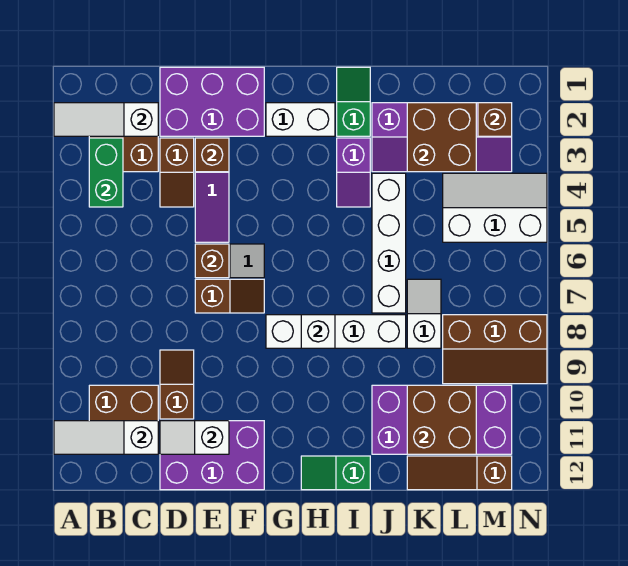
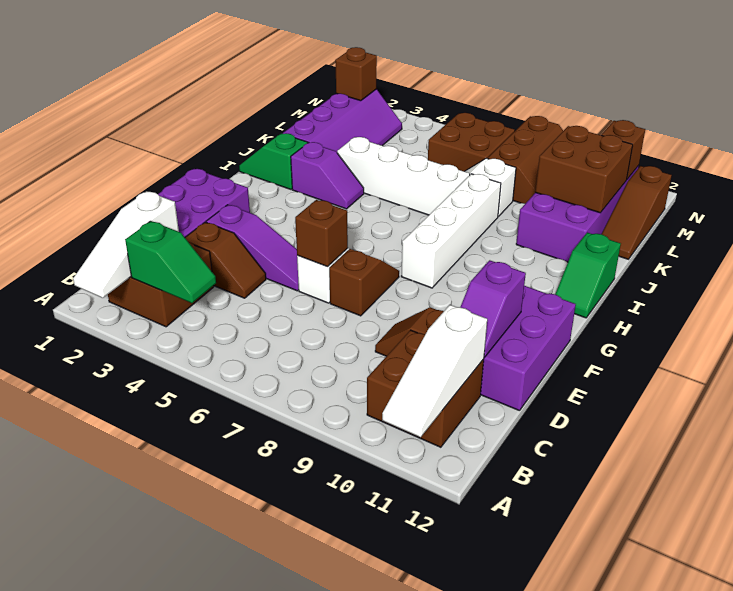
green 1x2 brick [89,138,123,207] -> green 1x2 slope [125,221,216,303]
white 1x2 slope [160,421,229,454] -> purple 1x2 slope [460,260,526,357]
brown 1x1 brick [195,138,229,172] -> brown 1x1 brick moved to [602,120,645,179]
white 1x2 brick [266,103,335,136] -> none
white 1x1 brick [301,315,335,348] -> none
brown 2x2 brick [407,103,476,172] -> brown 2x2 brick moved to [428,113,515,172]
white 2x3 slope [443,173,547,242] -> none

